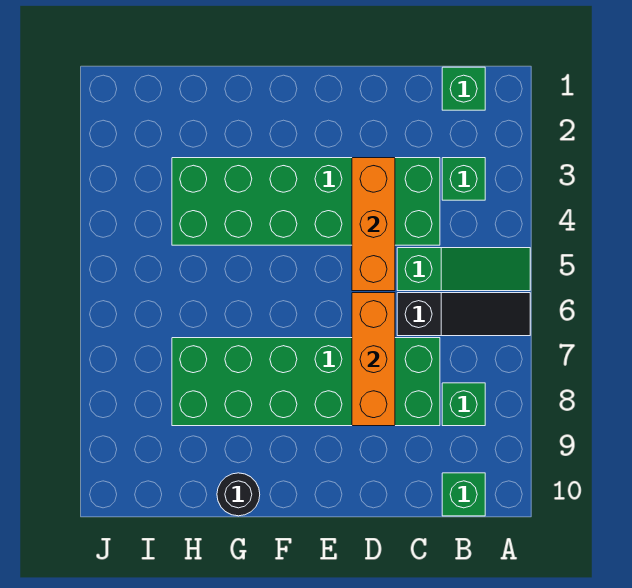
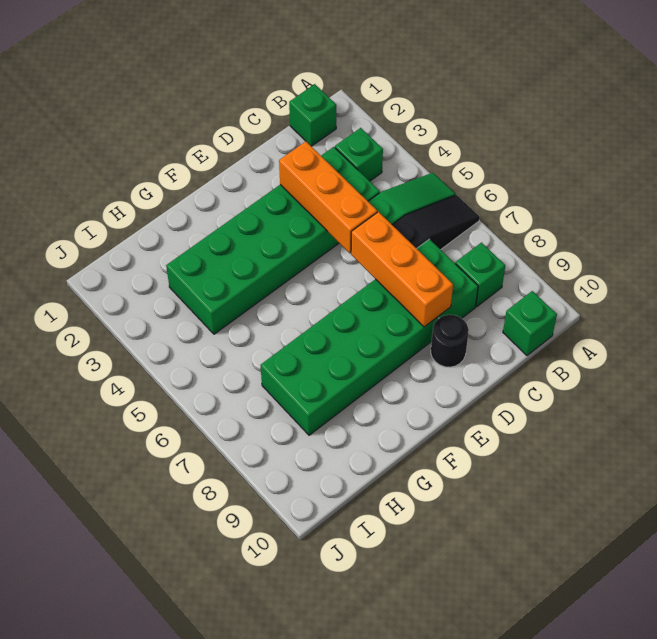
black 1x1 round brick [217,473,260,516] -> black 1x1 round brick moved to [431,315,469,367]

